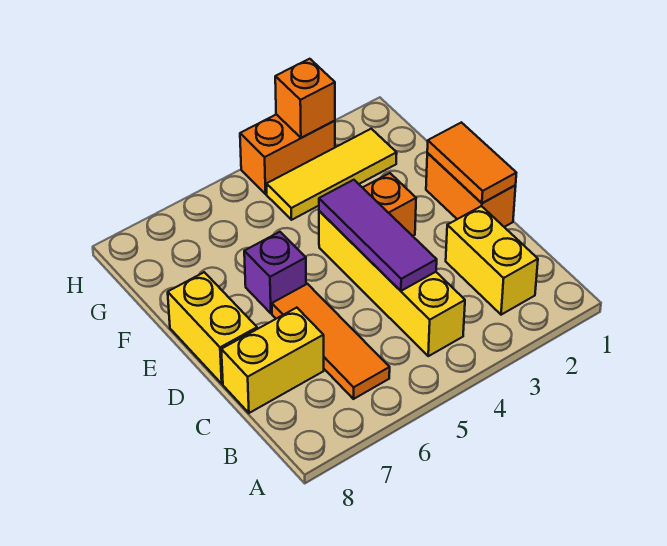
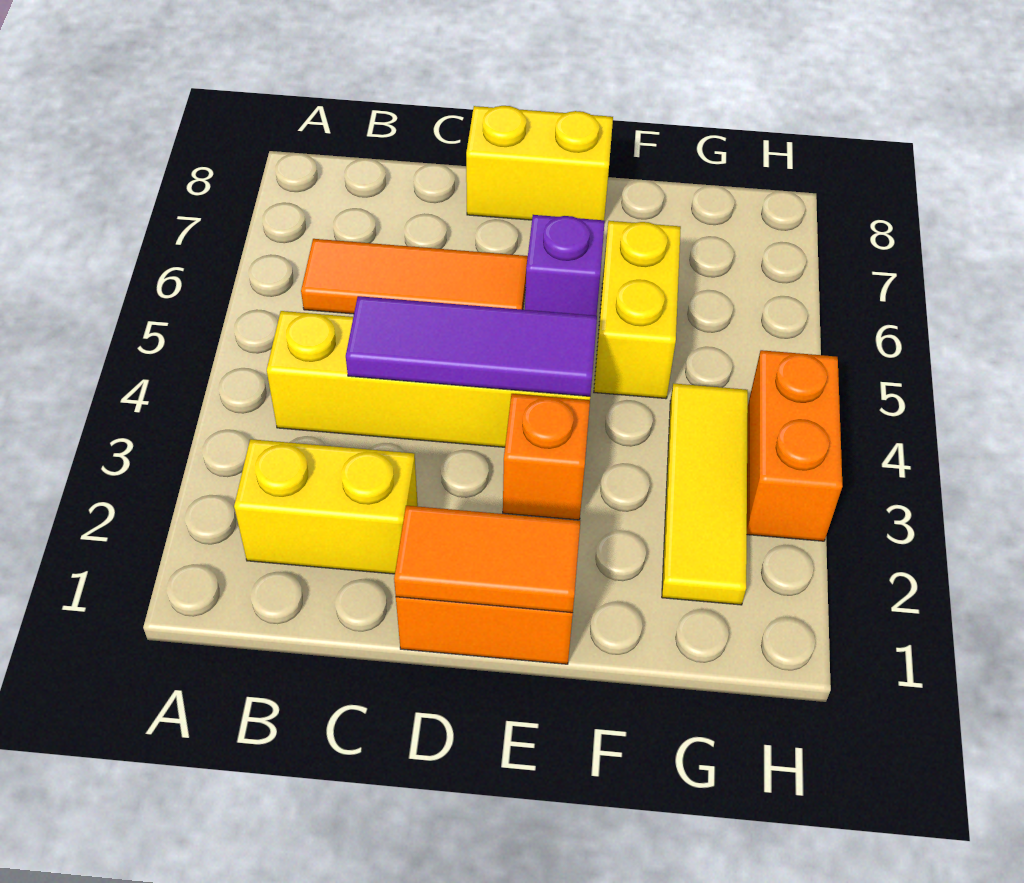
yellow 1x2 brick [221,308,324,413] -> yellow 1x2 brick moved to [594,221,681,399]
orange 1x1 brick [275,59,335,138] -> none

